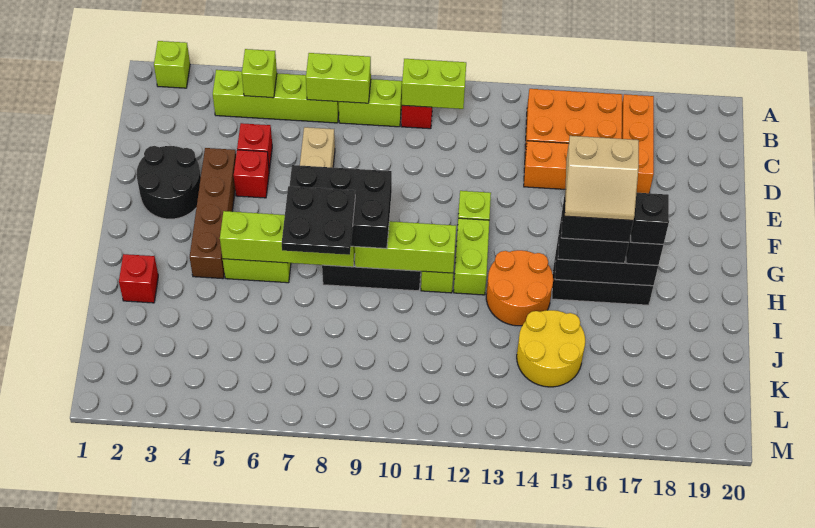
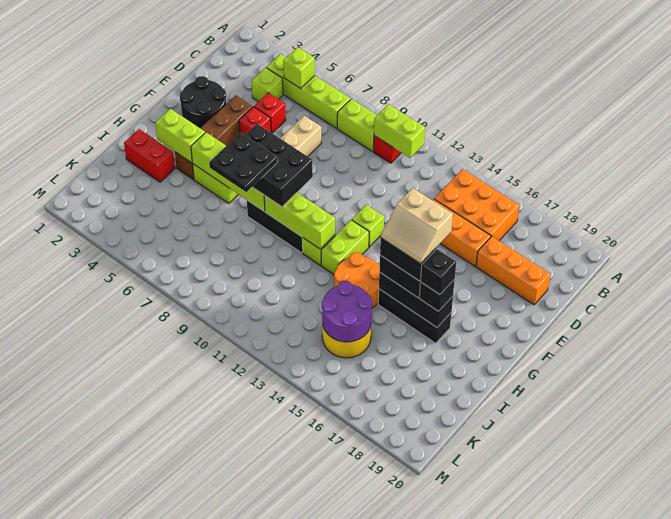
lime 1x1 brick [154,41,190,88] -> lime 1x1 brick moved to [252,68,283,102]
lime 1x2 brick [306,53,371,103] -> lime 1x2 brick moved to [155,109,205,163]
orange 1x3 brick [622,94,654,193] -> orange 1x3 brick turned to [476,236,550,305]
red 1x1 brick [119,254,158,303] -> red 1x2 brick [124,129,175,182]
none -> purple 2x2 round brick [322,281,373,342]

